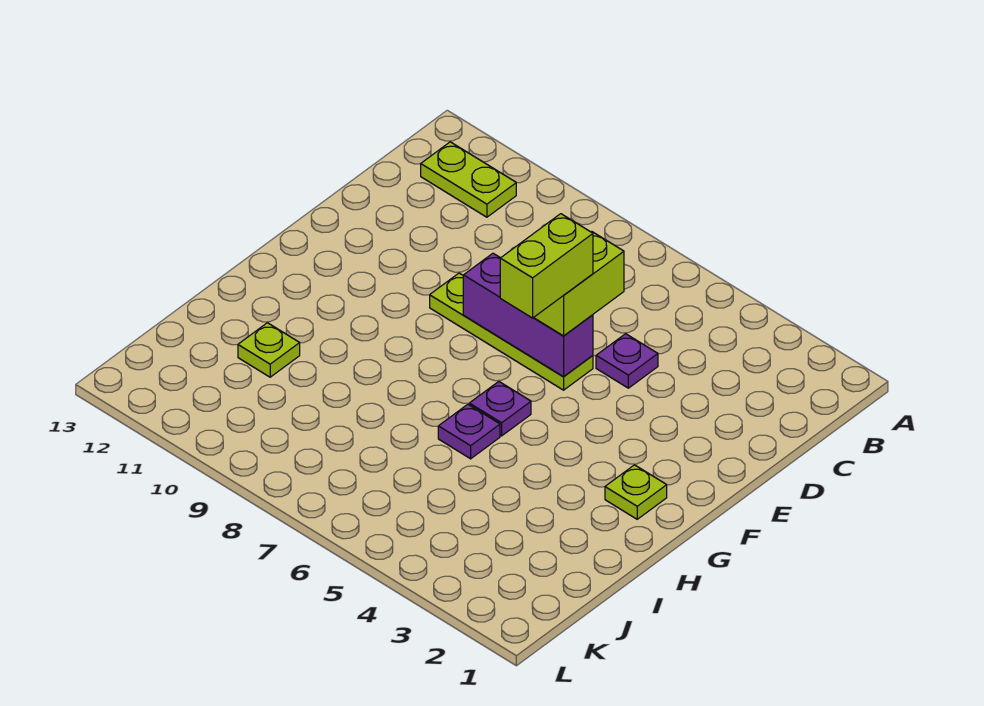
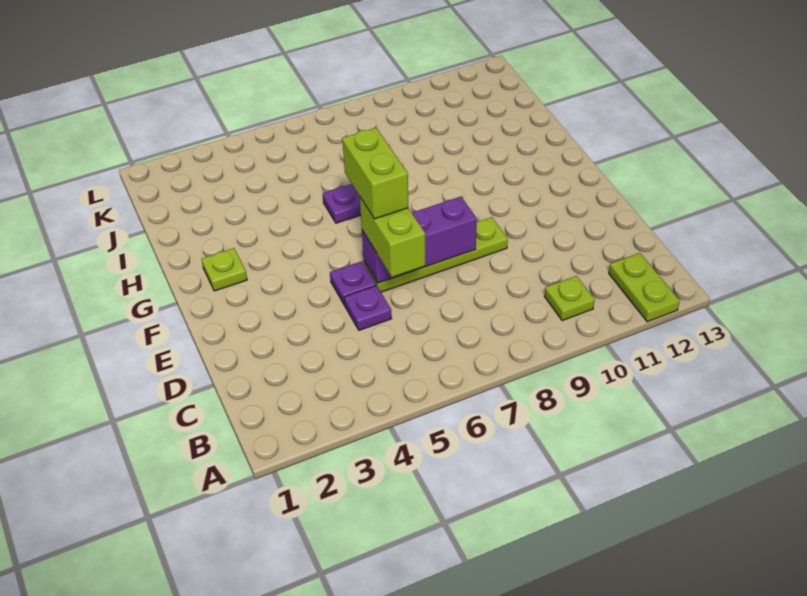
lime 1x2 plate [421,142,516,217] -> lime 1x2 plate turned to [609,253,680,322]
purple 1x1 plate [469,382,531,436] -> purple 1x1 plate moved to [330,261,376,305]
lime 1x1 plate [238,323,300,377] -> lime 1x1 plate moved to [545,276,595,321]

